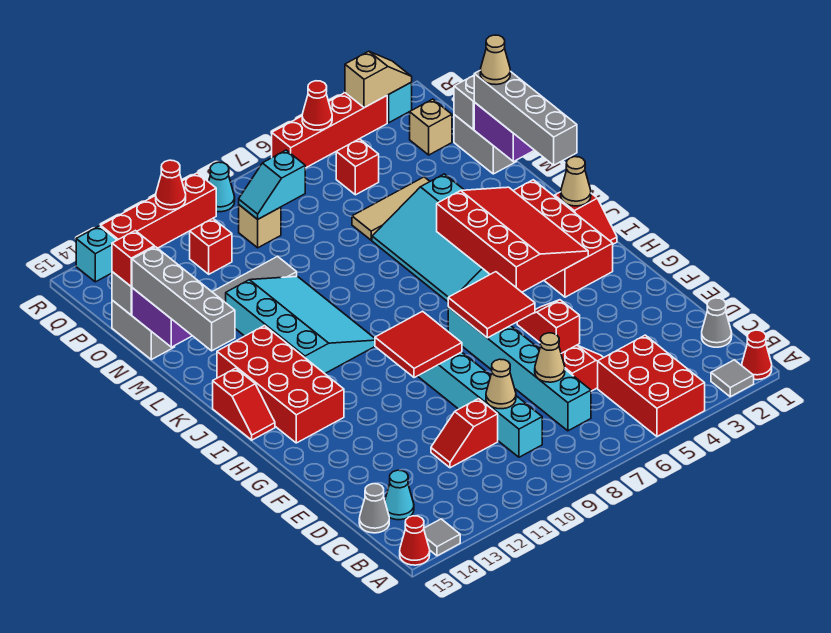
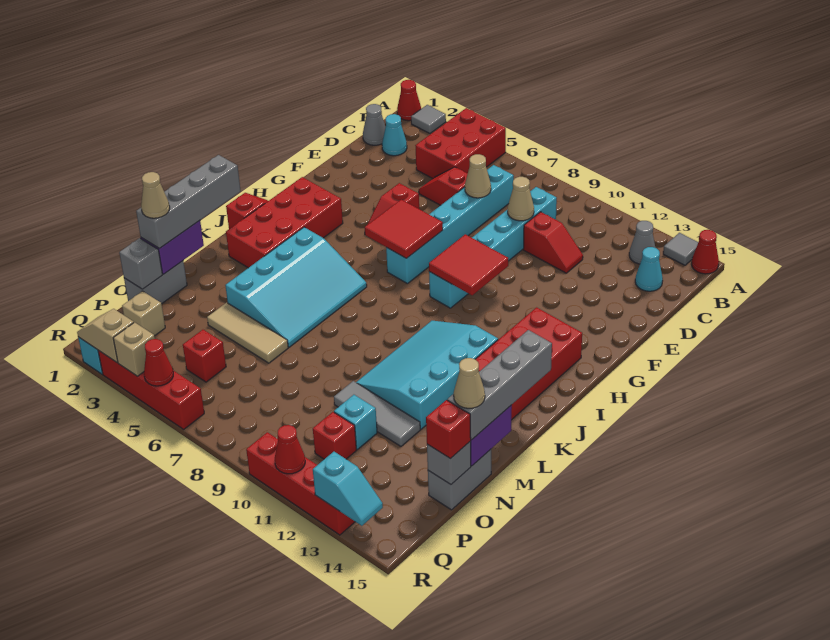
grey 1x1 cone [359,484,389,533] -> grey 1x1 cone moved to [629,221,655,264]
red 3x4 slope [437,187,588,292] -> none
red 1x2 slope [213,368,275,440] -> none
tan 1x1 cone [561,157,591,206] -> tan 1x1 cone moved to [454,358,485,408]
cyan 1x2 slope [239,150,305,219] -> cyan 1x2 slope moved to [313,452,383,526]
tan 1x1 brick [239,205,281,248] -> tan 1x1 brick moved to [113,322,155,376]
cyan 1x1 cone [209,162,235,212] -> cyan 1x1 cone moved to [382,114,407,156]
cyan 1x1 brick [76,226,117,282] -> cyan 1x1 brick moved to [334,395,377,449]

